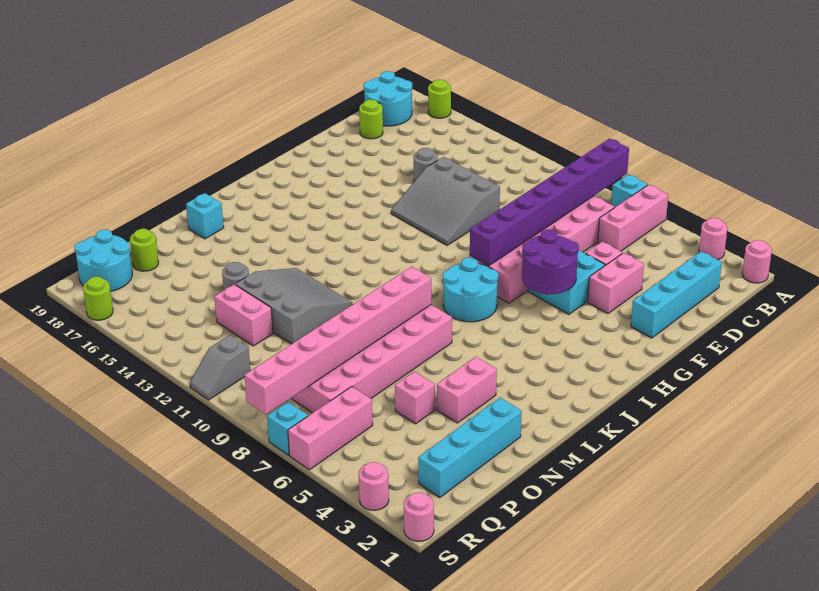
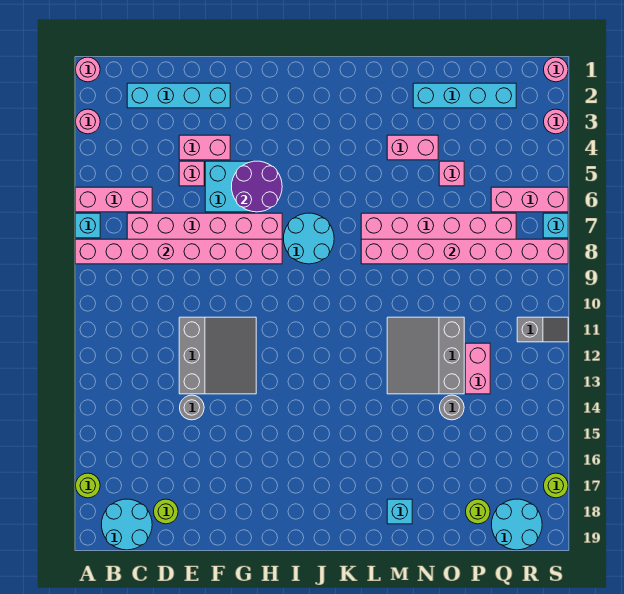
purple 1x8 brick [470,139,629,266] -> pink 1x8 brick [75,239,282,264]

